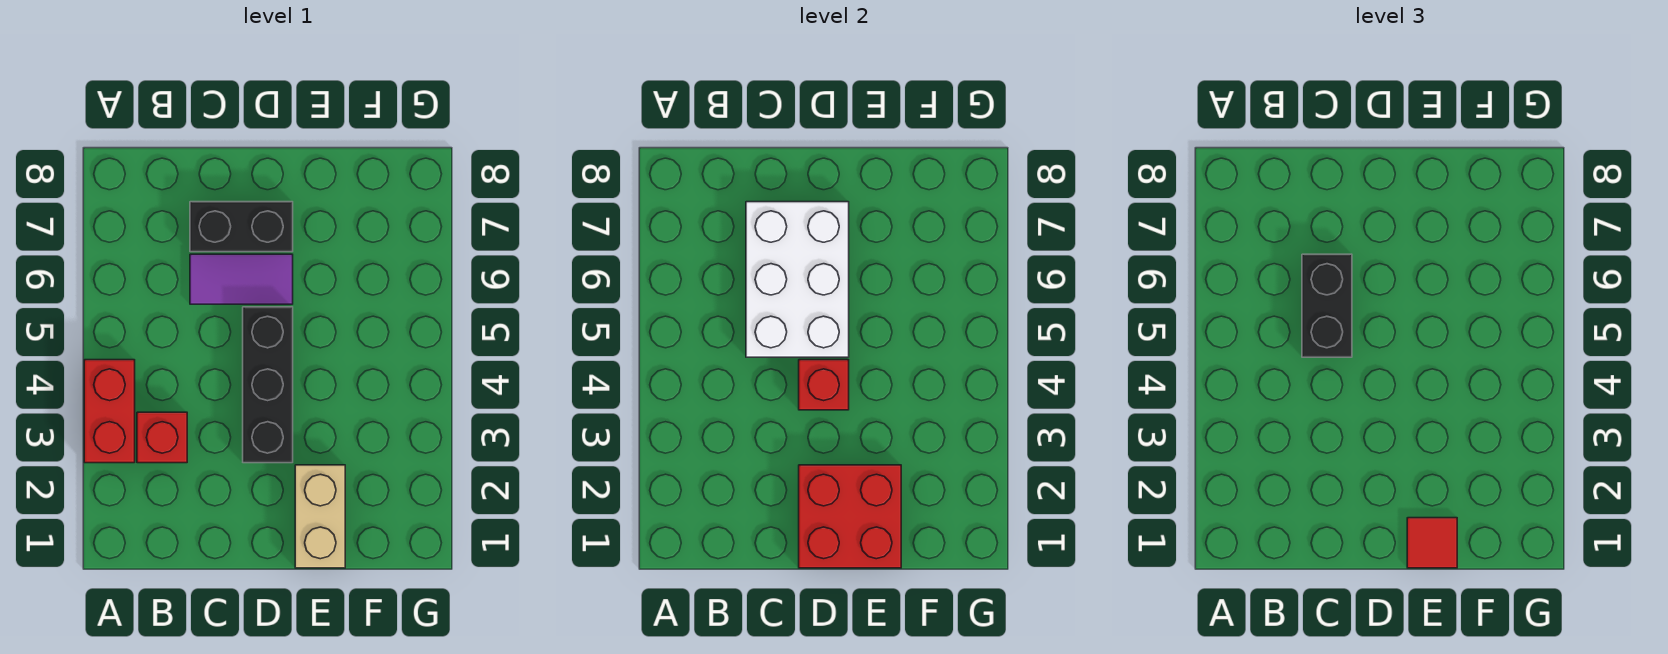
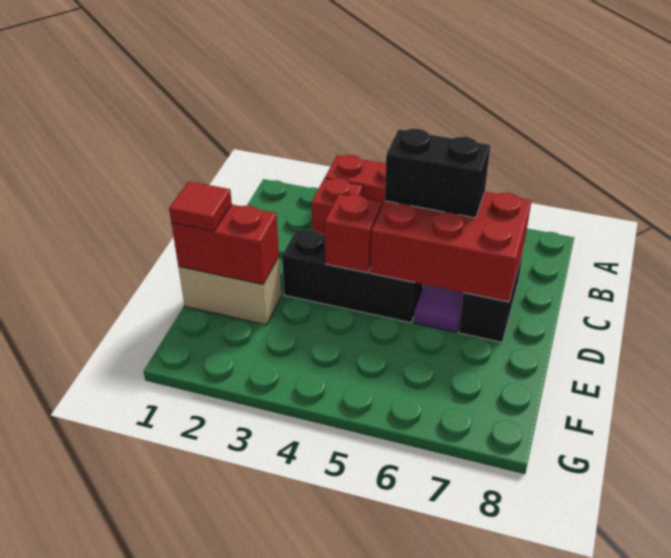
white 2x3 brick [746,202,849,357] -> red 2x3 brick [371,192,532,302]
red 2x2 brick [799,465,901,568] -> red 1x2 brick [171,204,279,284]

